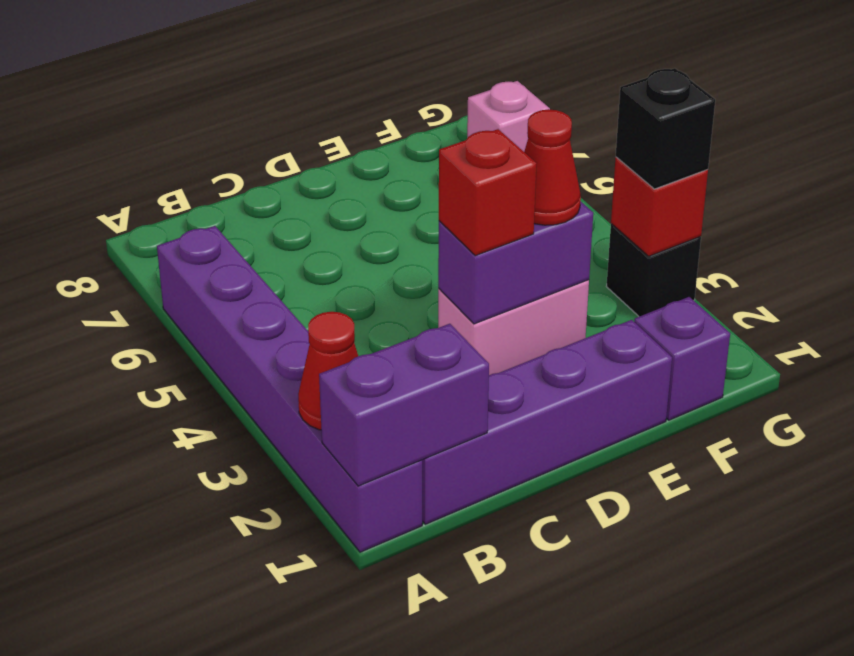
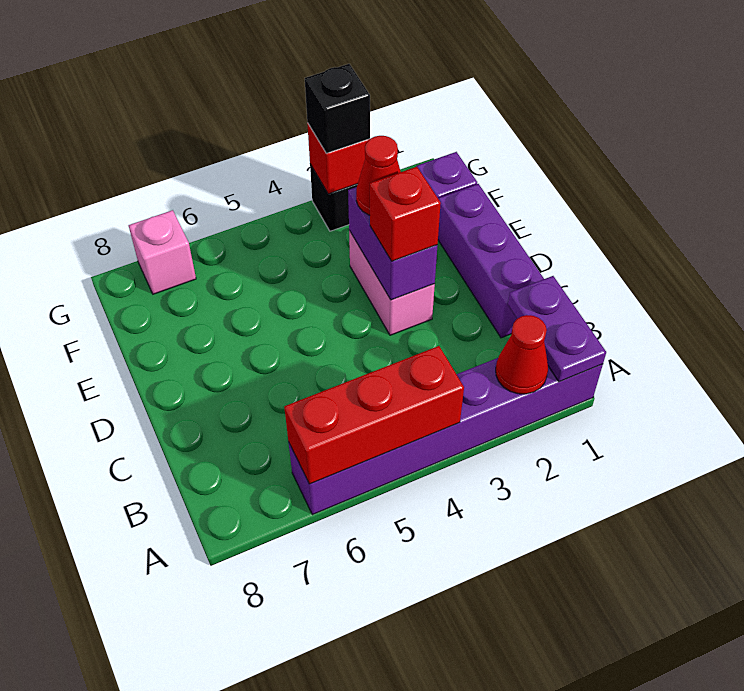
purple 1x2 brick [319,324,489,486] -> purple 1x2 plate [508,276,606,382]
none -> red 1x3 brick [284,346,464,484]
purple 1x4 brick [422,320,672,524] -> purple 1x3 brick [438,184,544,338]

